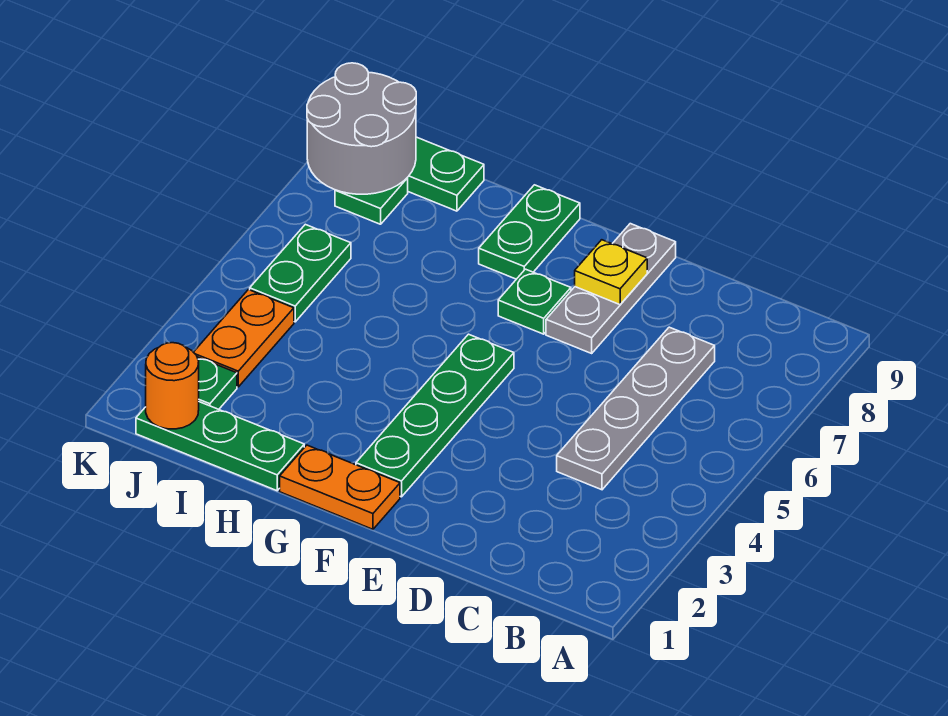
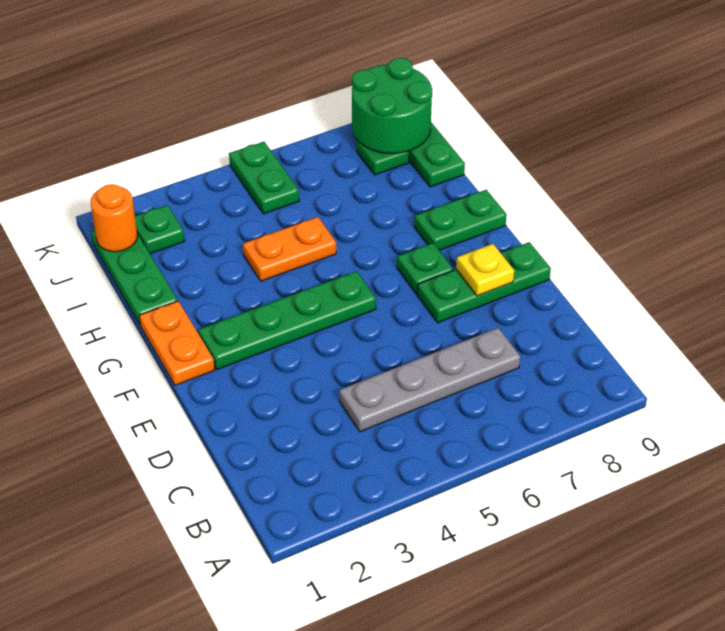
grey 1x3 plate [546,224,676,353] -> green 1x3 plate [417,242,551,323]
orange 1x2 plate [194,290,294,387] -> orange 1x2 plate moved to [243,217,336,281]
green 1x2 plate [250,224,351,322] -> green 1x2 plate turned to [229,142,299,214]
grey 2x2 round brick [307,63,416,194] -> green 2x2 round brick [352,58,433,154]

